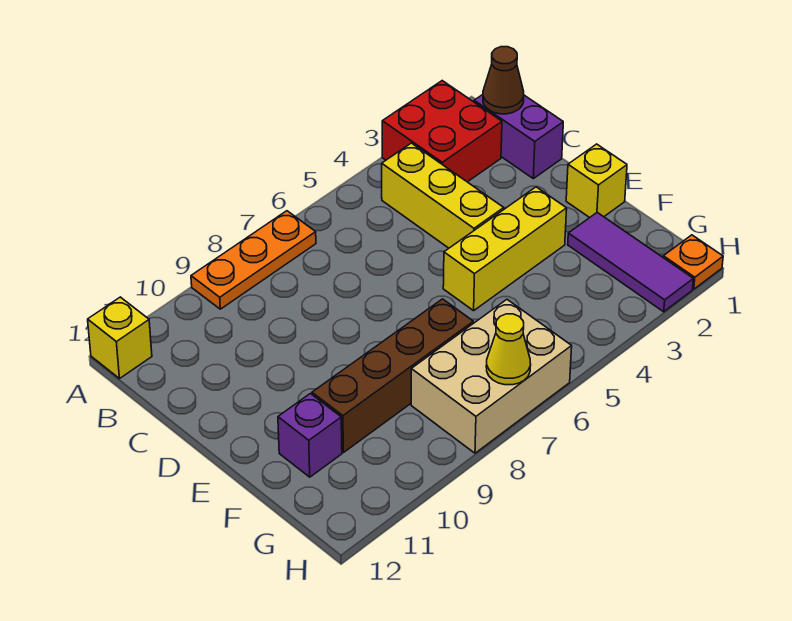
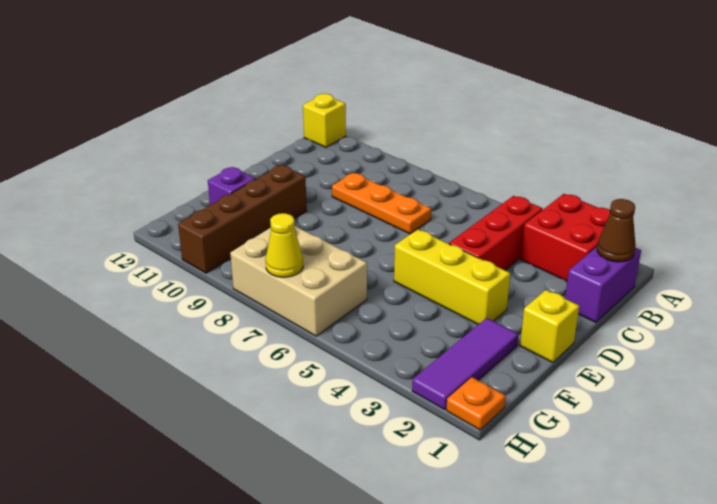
orange 1x3 plate [191,211,316,309] -> orange 1x3 plate moved to [332,173,431,234]
yellow 1x3 brick [382,143,504,248] -> red 1x3 brick [449,196,543,270]
brown 1x4 brick [312,299,473,453] -> brown 1x4 brick turned to [178,165,307,273]

